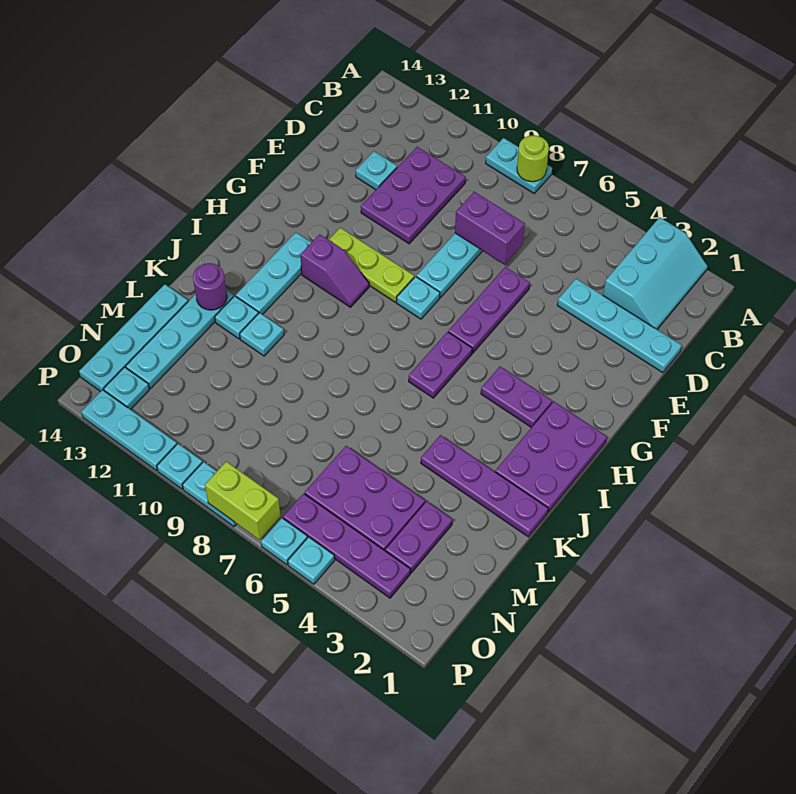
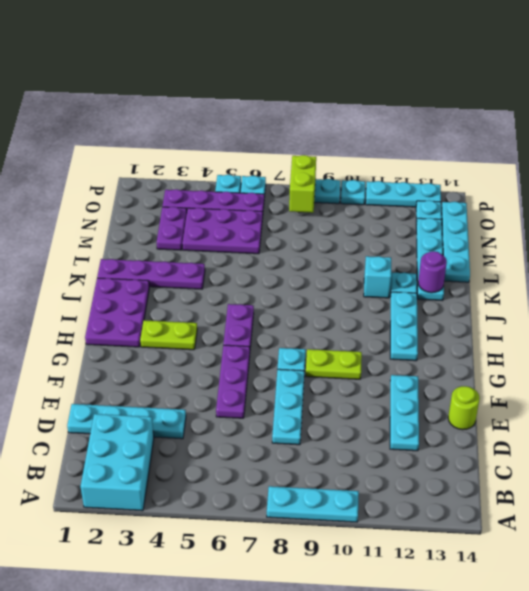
cyan 2x3 slope [603,217,708,329] -> cyan 2x3 brick [81,414,154,511]
cyan 1x2 plate [486,138,552,193] -> cyan 1x3 plate [267,486,359,522]
lime 1x1 round brick [517,135,549,182] -> lime 1x1 round brick moved to [448,386,480,430]
purple 2x3 plate [361,147,465,244] -> none
purple 1x2 brick [455,192,525,265] -> none
cyan 1x1 plate [356,151,397,190] -> cyan 1x3 plate [390,375,419,451]
lime 1x3 plate [329,228,414,302] -> lime 1x2 plate [306,349,362,379]
purple 1x2 plate [481,367,552,428] -> lime 1x2 plate [140,320,197,350]
purple 1x2 slope [300,234,369,307] -> none
cyan 1x1 plate [240,313,284,356] -> cyan 1x1 brick [364,256,391,298]
lime 1x2 brick [205,462,281,540] -> lime 1x2 brick turned to [289,155,316,213]

